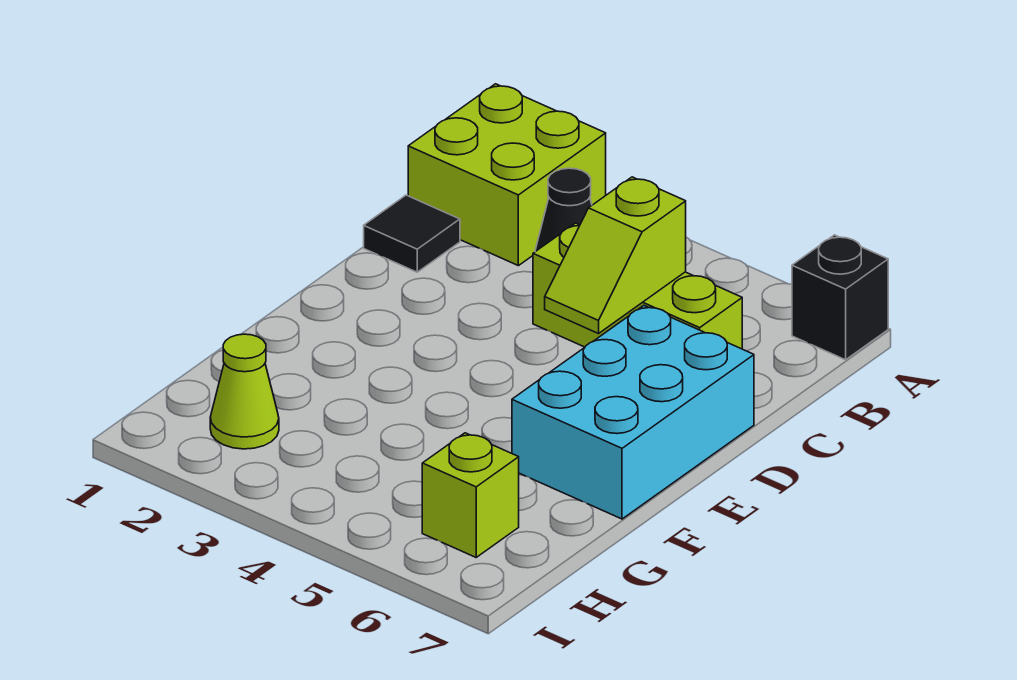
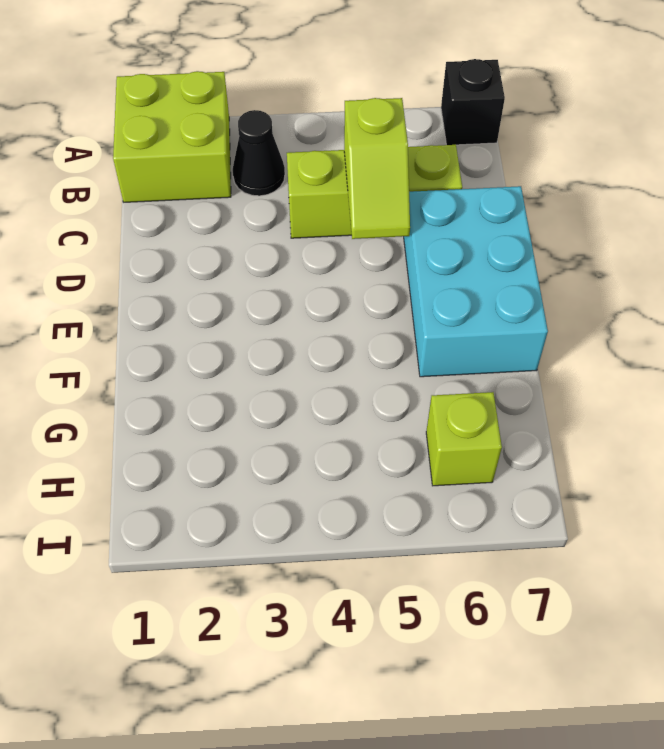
black 1x1 tile [364,195,460,272] -> none
lime 1x1 cone [210,334,279,449] -> none

